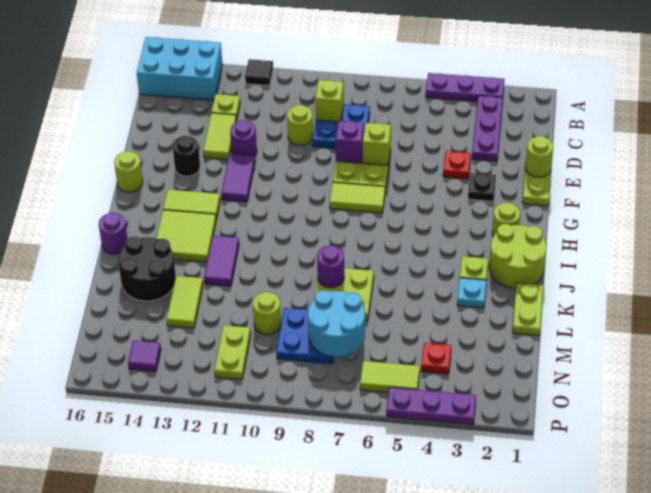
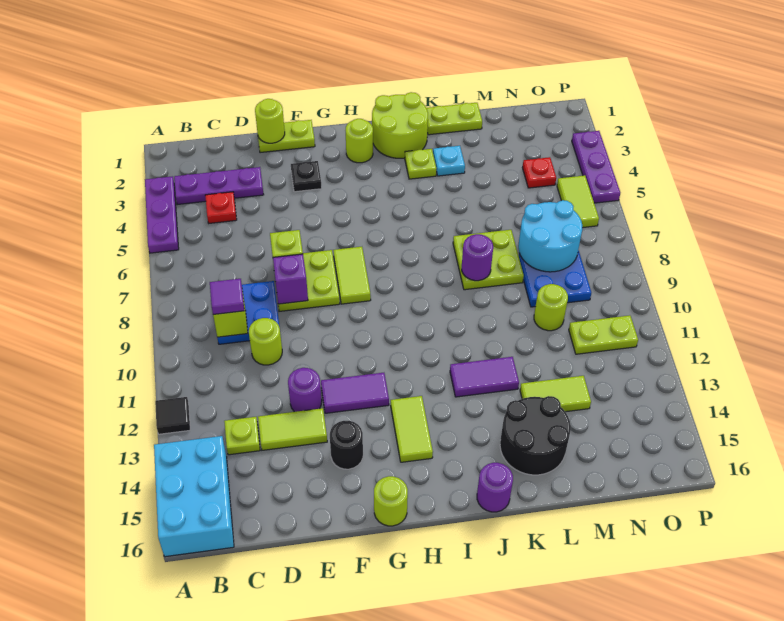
red 1x1 plate [443,151,471,179] -> red 1x1 plate moved to [205,192,237,223]
lime 2x2 tile [156,210,216,262] -> none
purple 1x1 tile [128,340,161,372] -> purple 1x1 tile moved to [210,279,244,315]

